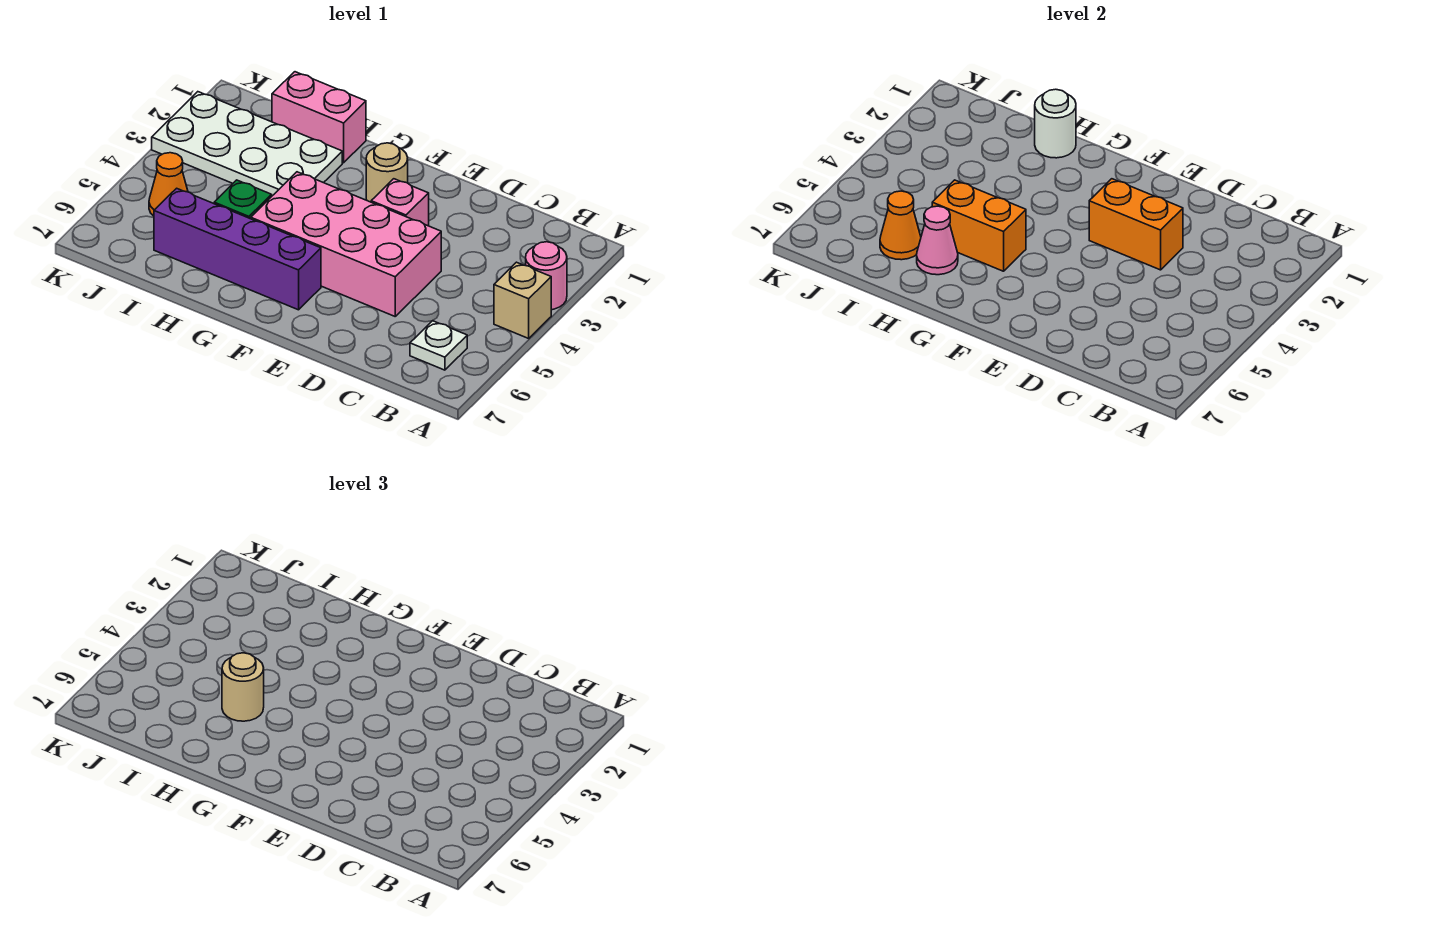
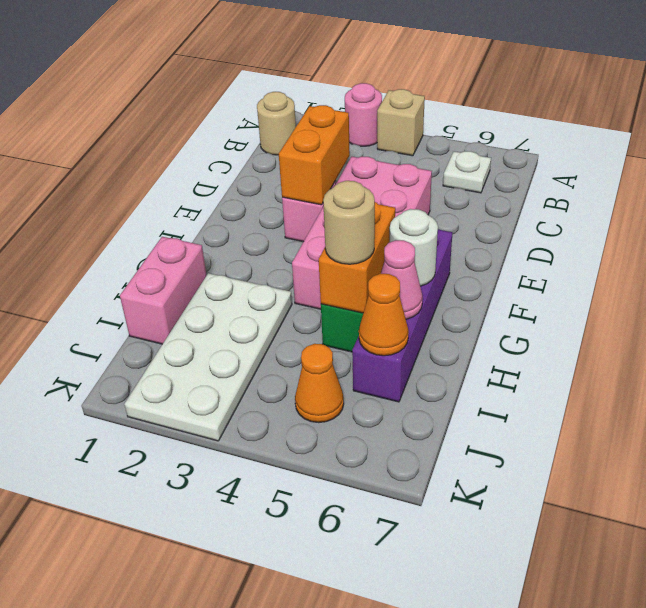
tan 1x1 round brick [366,143,408,202] -> tan 1x1 round brick moved to [257,92,296,155]
white 1x1 round brick [1035,89,1076,158] -> white 1x1 round brick moved to [390,209,438,286]

